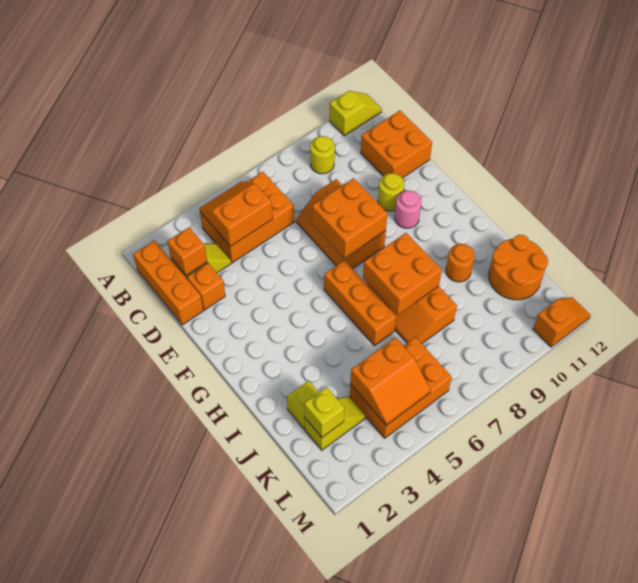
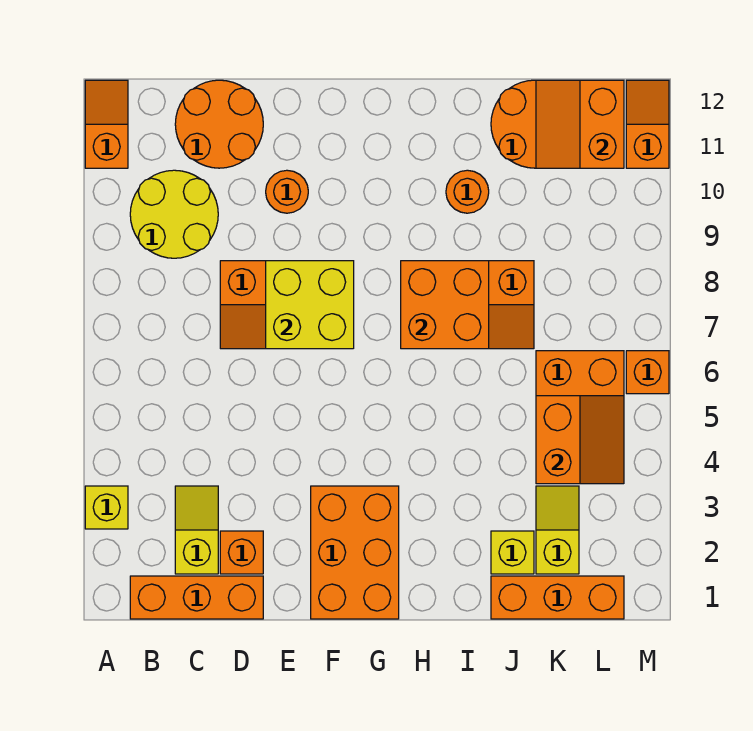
yellow 1x2 slope [329,91,382,136] -> orange 1x2 slope [85,80,128,168]
orange 2x3 brick [200,172,295,263] -> orange 2x3 brick moved to [311,486,399,619]
orange 2x2 slope [199,181,273,246] -> orange 2x2 slope moved to [536,80,624,168]
yellow 1x1 round brick [310,136,335,174] -> yellow 2x2 round brick [130,170,218,258]
orange 1x1 brick [167,227,207,275] -> orange 1x1 brick moved to [626,351,669,394]
orange 2x2 brick [361,111,432,178] -> orange 2x2 round brick [175,80,263,168]
orange 2x2 brick [312,178,387,258] -> yellow 2x2 brick [266,261,354,349]
yellow 1x1 round brick [378,173,404,211] -> orange 1x1 round brick [266,170,308,213]
pink 1x1 round brick [395,190,422,228] -> none
orange 1x3 brick [324,260,396,346] -> orange 1x3 brick moved to [491,576,624,619]
yellow 1x1 brick [304,387,344,437] -> yellow 1x1 brick moved to [85,486,128,529]

